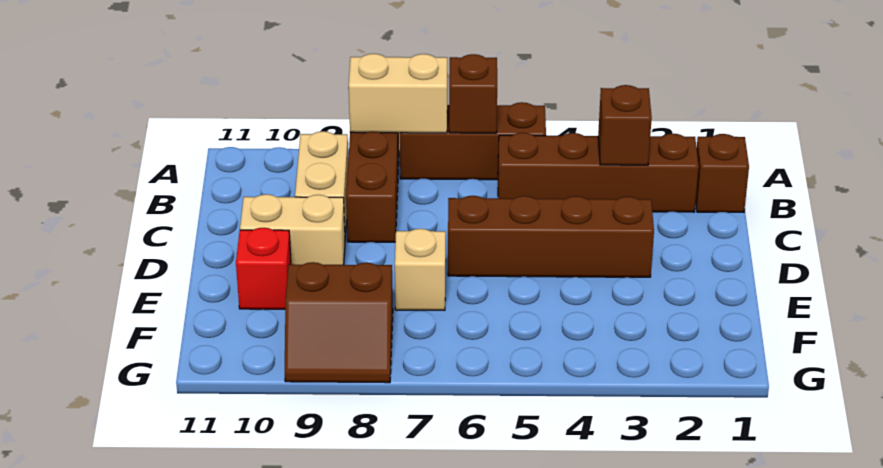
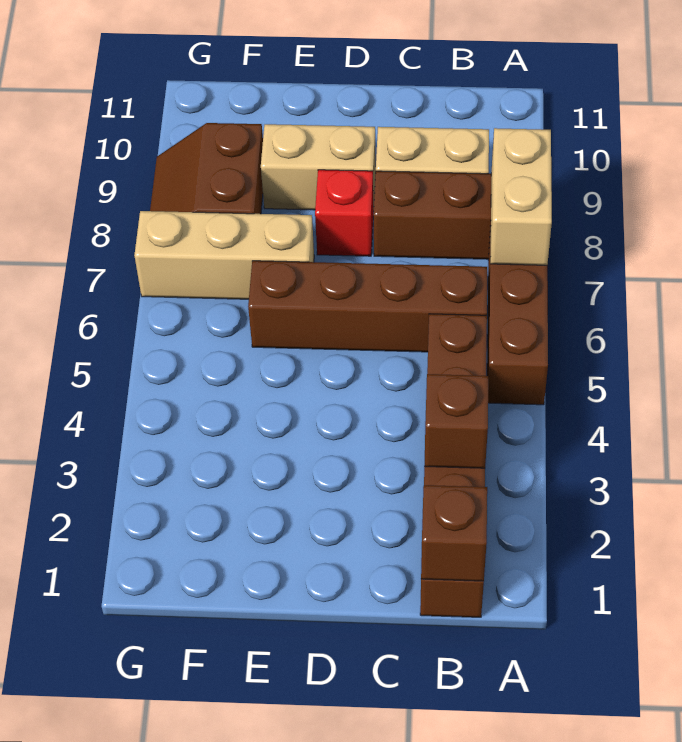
brown 1x1 brick [449,54,497,133] -> brown 1x1 brick moved to [421,485,487,581]
brown 1x4 brick [448,196,654,277] -> brown 1x4 brick turned to [248,261,487,352]
tan 1x2 brick [240,194,345,265] -> tan 1x2 brick turned to [261,124,376,211]
tan 1x1 brick [395,229,446,310] -> tan 1x3 brick [134,211,314,299]
red 1x1 brick [236,228,291,309] -> red 1x1 brick moved to [315,170,373,256]

